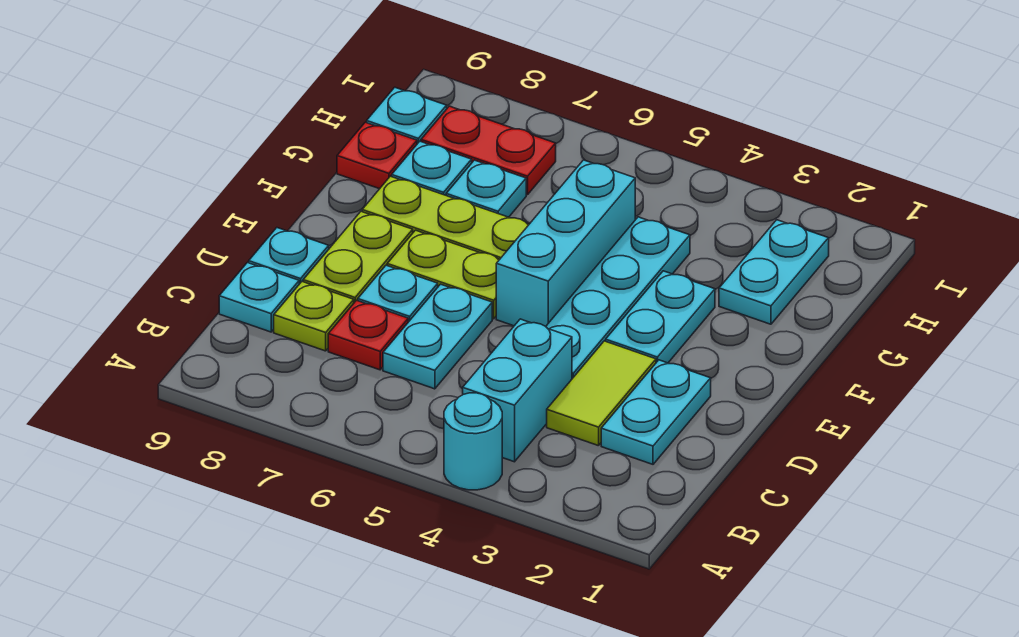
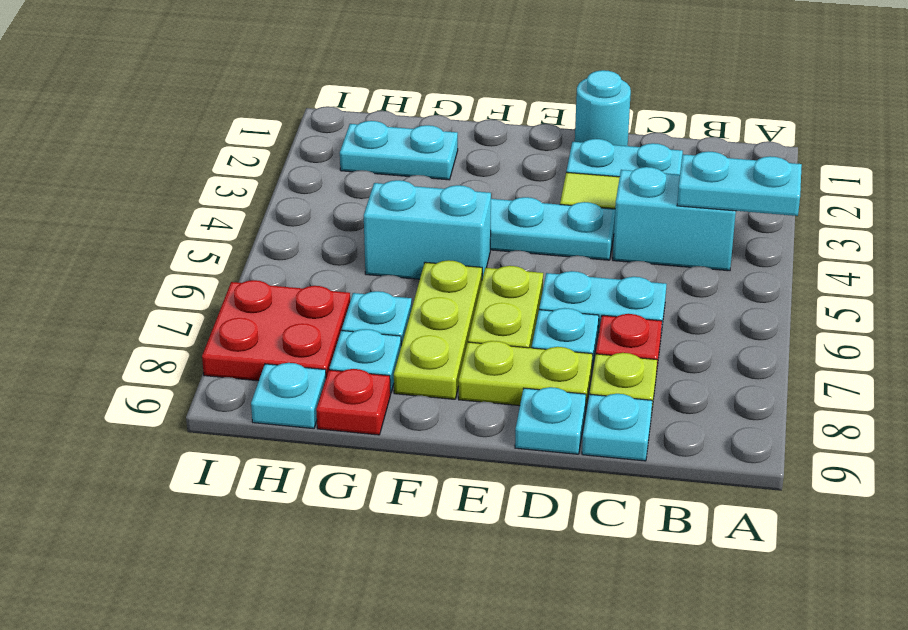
cyan 1x1 round brick [444,393,502,490] -> cyan 1x1 round brick moved to [575,70,631,146]
cyan 1x2 plate [606,271,715,363] -> cyan 1x2 plate moved to [677,151,802,216]
cyan 1x3 brick [496,160,635,326] -> cyan 1x2 brick [364,180,491,279]
red 1x2 plate [421,106,556,195] -> red 2x2 plate [202,280,350,381]

